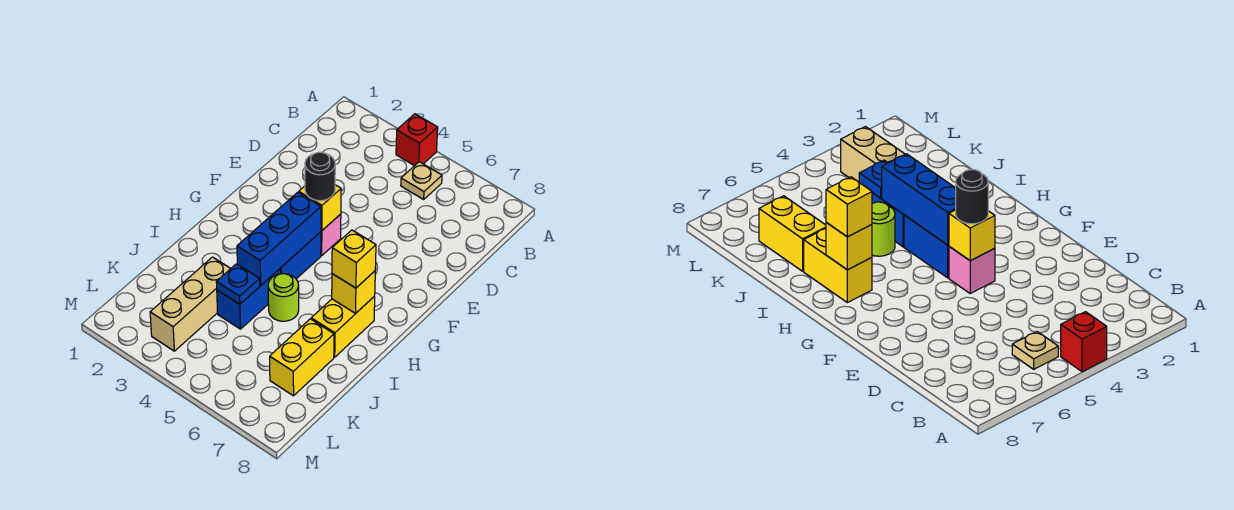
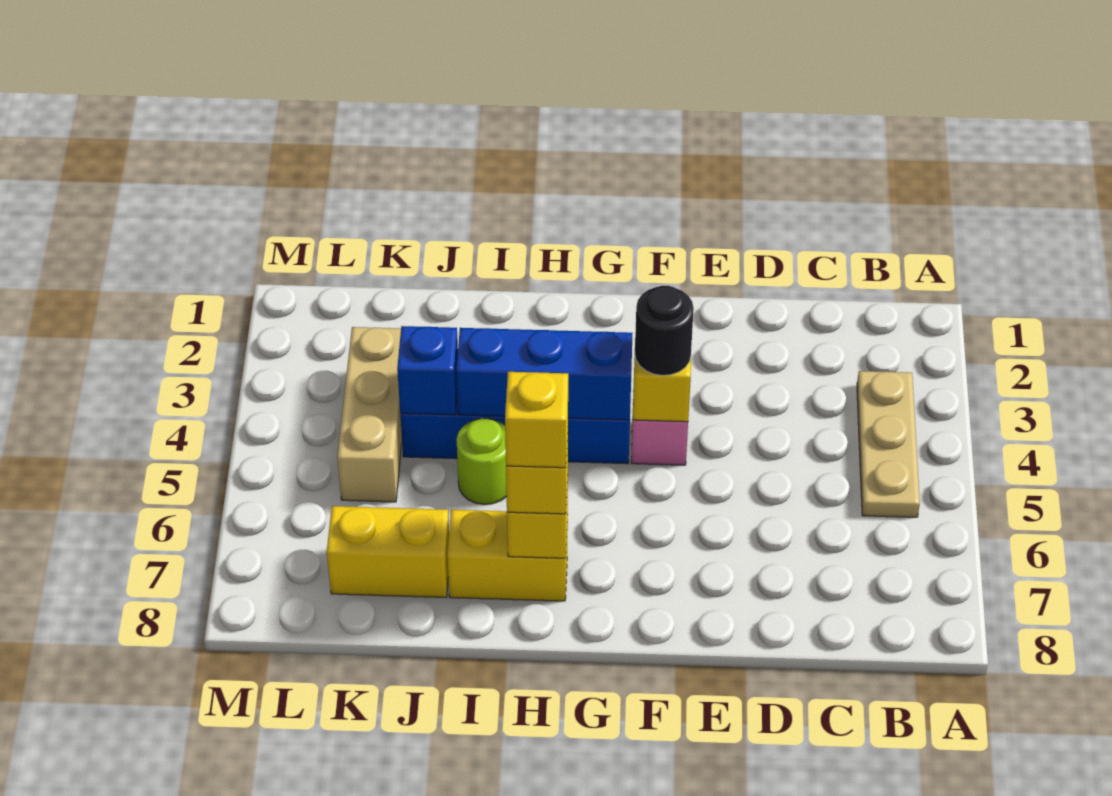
red 1x1 brick [396,114,438,166] -> none
tan 1x1 plate [401,162,442,199] -> tan 1x3 plate [857,371,920,517]
none -> yellow 1x1 brick [505,372,568,468]
tan 1x3 brick [150,257,231,351] -> tan 1x3 brick turned to [337,327,402,502]
blue 1x1 plate [216,264,260,304] -> blue 1x1 brick [397,326,458,415]

